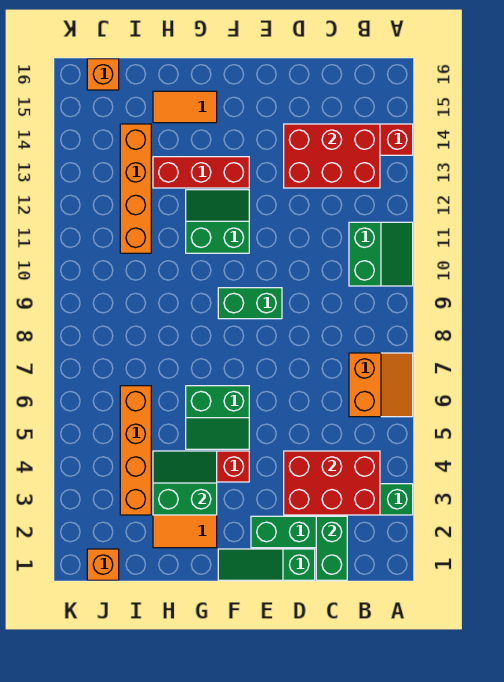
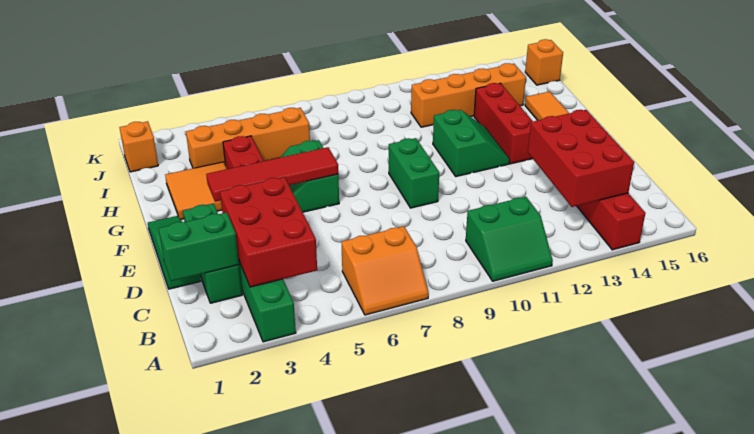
none -> red 1x4 tile [206,147,338,202]
green 2x2 slope [153,451,217,515] -> none

